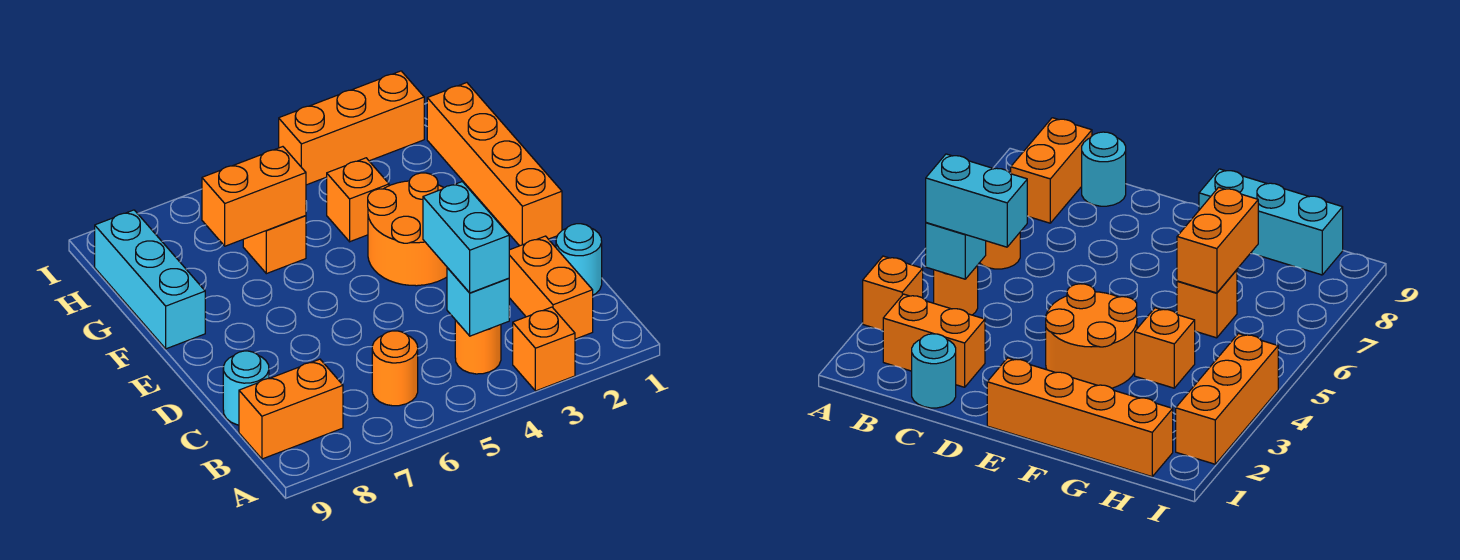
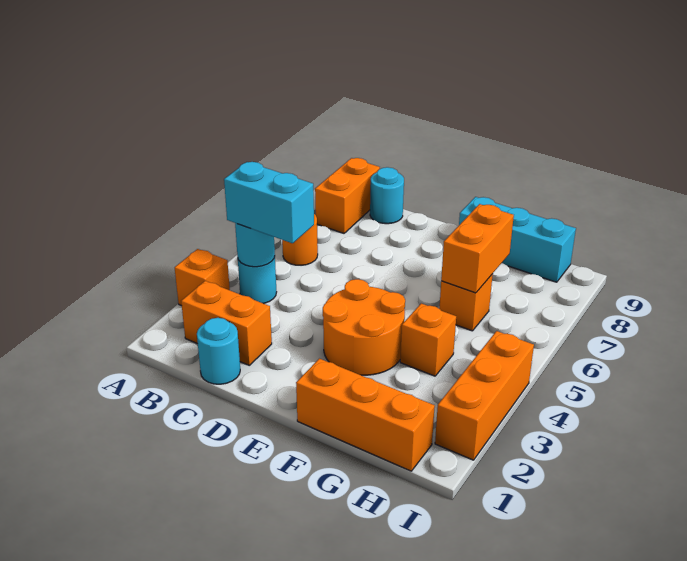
orange 1x1 round brick [455,320,501,374] -> cyan 1x1 round brick [238,257,276,304]
cyan 1x1 brick [447,268,509,336] -> cyan 1x1 round brick [235,223,275,267]
orange 1x4 brick [427,83,562,246] -> orange 1x3 brick [296,359,435,471]

